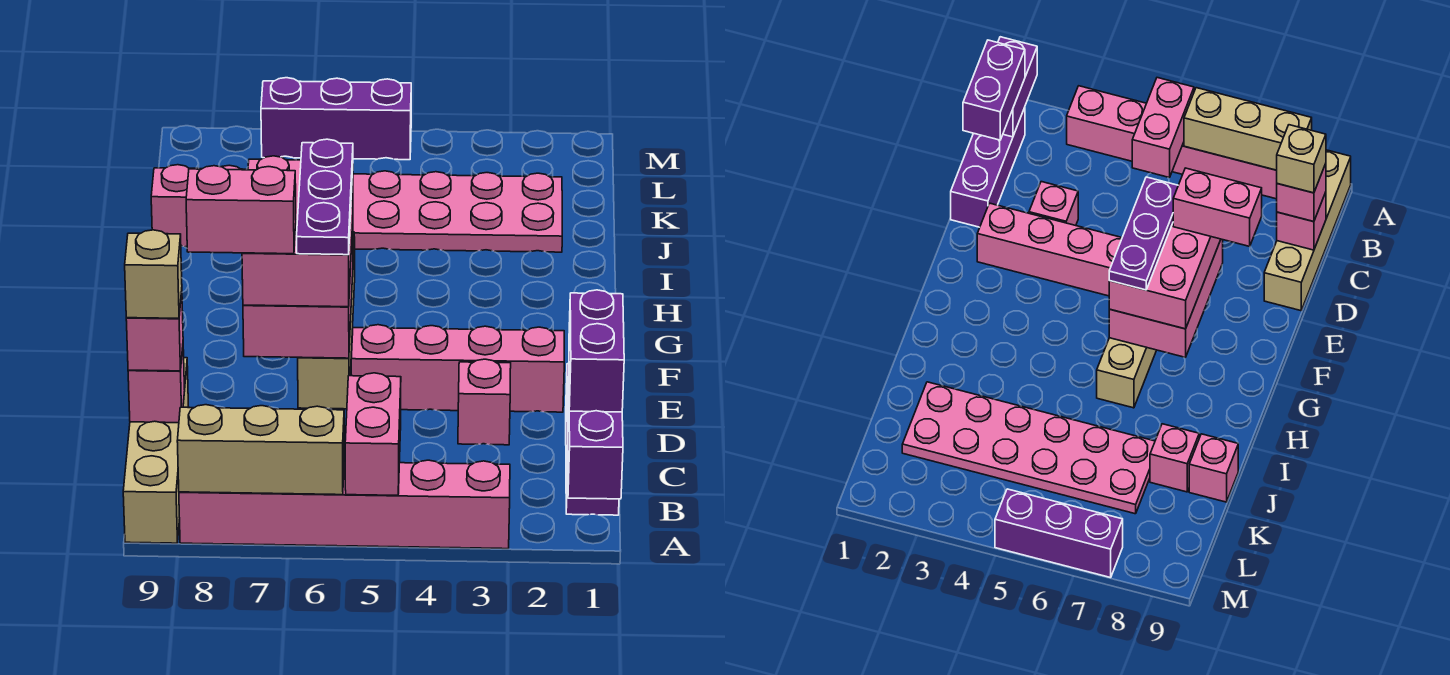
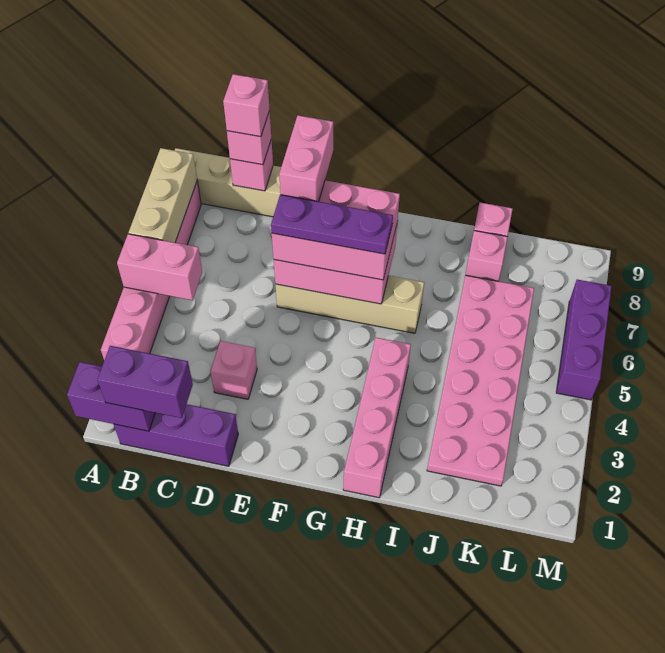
tan 1x1 brick [125,230,182,318] -> pink 1x1 brick [223,74,270,137]
pink 1x4 brick [351,325,564,412] -> pink 1x4 brick moved to [343,338,411,498]

